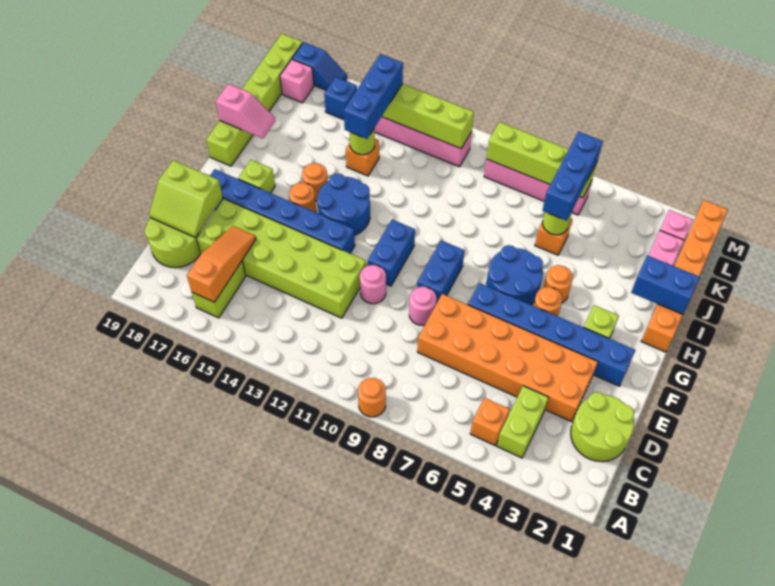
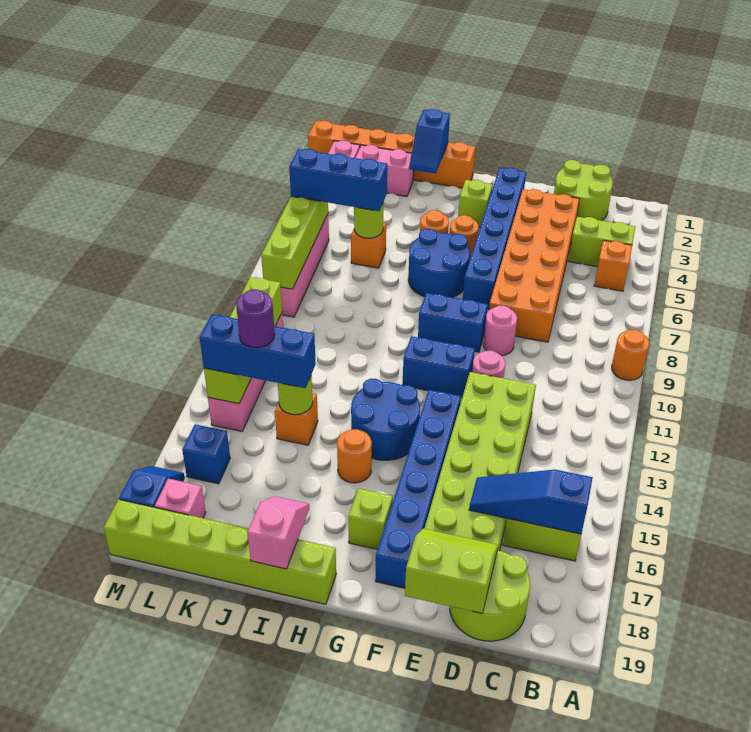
orange 1x3 slope [187,226,256,302] -> blue 1x3 slope [469,470,593,534]
lime 2x2 slope [149,160,223,238] -> lime 2x2 slope turned to [405,529,498,614]
orange 1x1 round brick [289,183,316,212] -> none
blue 1x2 brick [631,255,700,314] -> blue 1x2 slope [409,109,450,174]
none -> purple 1x1 round brick [236,290,275,348]

